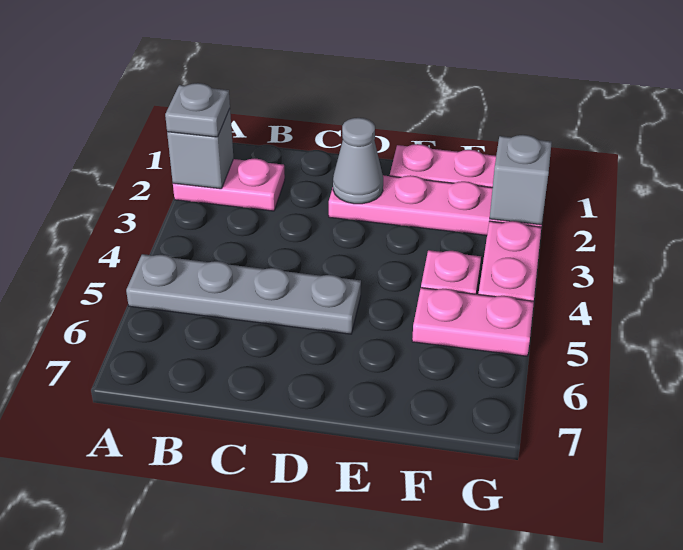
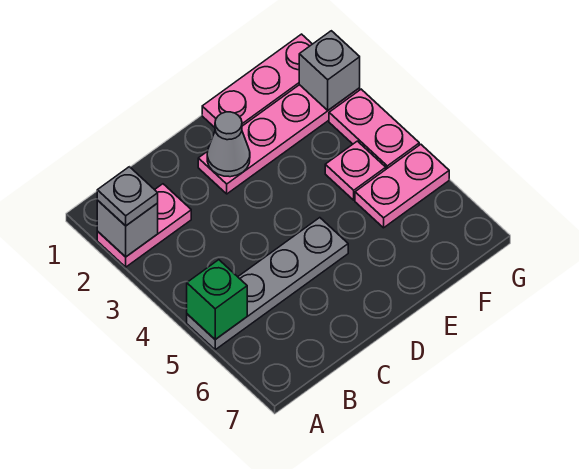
none -> green 1x1 brick [187,260,247,339]

